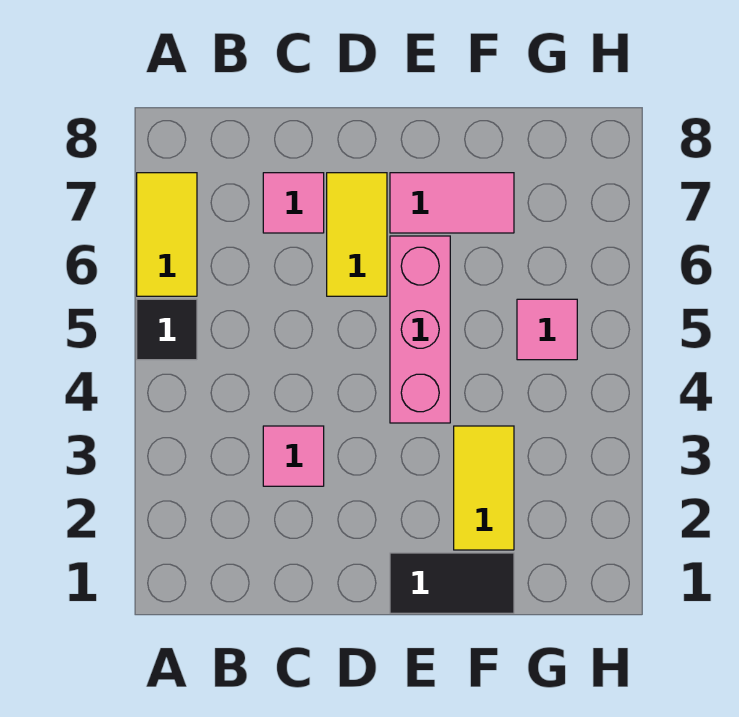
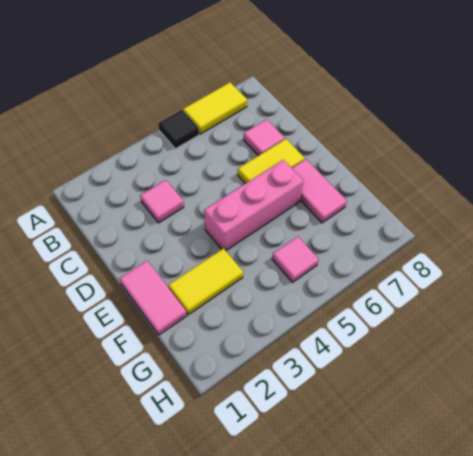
black 1x2 tile [390,553,514,613] -> pink 1x2 tile [119,261,187,335]

